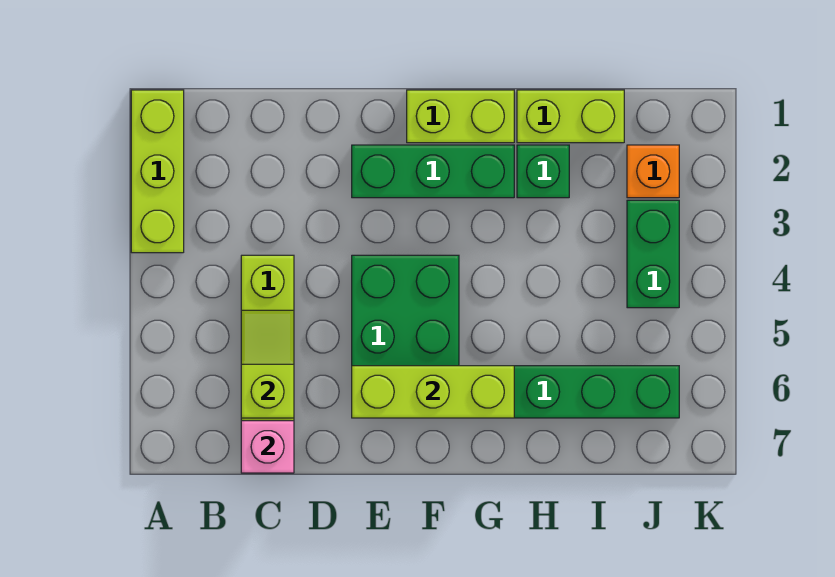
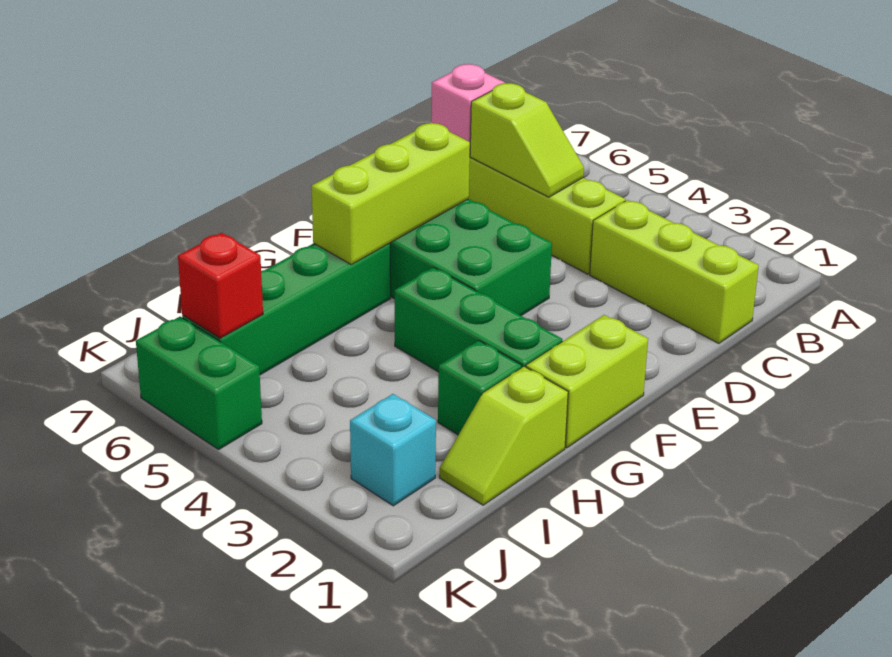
lime 1x3 brick [131,90,184,253] -> lime 1x3 brick moved to [590,200,759,343]
green 1x3 brick [352,145,514,198] -> green 1x3 brick turned to [394,267,562,372]
lime 1x2 brick [517,90,624,143] -> lime 1x2 slope [440,367,568,505]
orange 1x1 brick [627,145,679,198] -> cyan 1x1 brick [350,394,436,506]
green 1x2 brick [627,200,679,308] -> green 1x2 brick moved to [136,317,262,450]
none -> red 1x1 brick [178,233,263,338]

